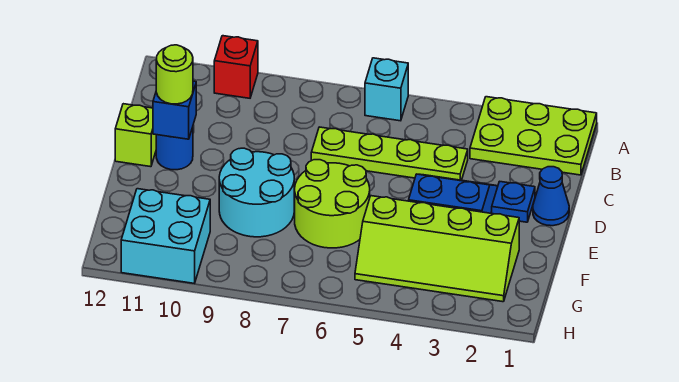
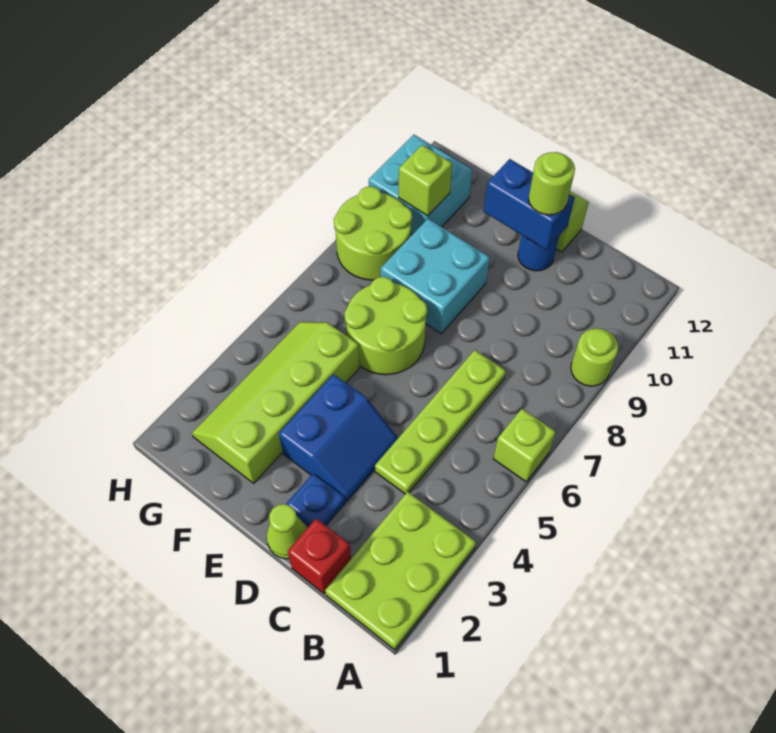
cyan 1x1 brick [365,58,408,121] -> lime 1x1 brick [493,409,556,482]
none -> lime 1x1 round brick [571,328,618,386]
red 1x1 brick [214,36,258,98] -> red 1x1 brick moved to [288,519,351,594]
blue 1x1 cone [533,167,569,226] -> lime 1x1 cone [267,504,307,559]
blue 1x1 brick [153,81,196,139] -> blue 1x2 brick [484,159,575,250]
cyan 2x2 round brick [219,148,294,237] -> cyan 2x2 brick [381,219,490,334]
none -> lime 2x2 round brick [334,186,412,280]
none -> lime 1x1 brick [399,145,452,216]

